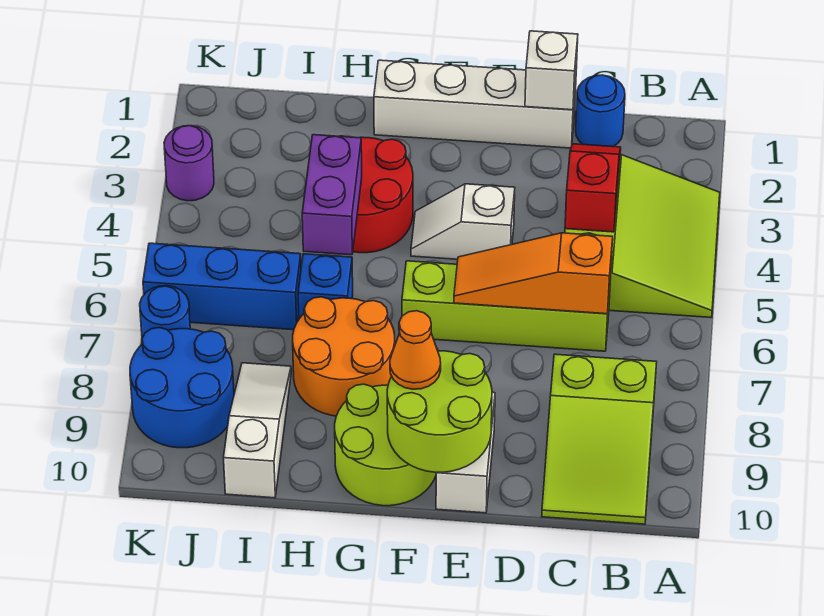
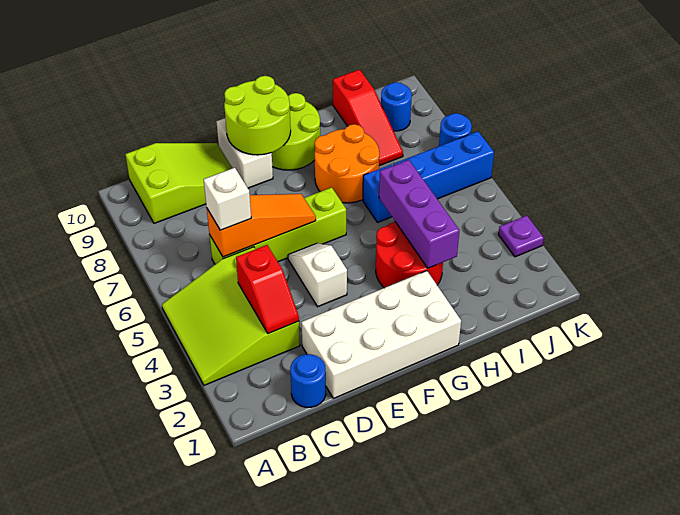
lime 2x3 slope [542,354,657,524] -> lime 2x3 slope turned to [125,143,232,223]
white 1x4 brick [374,60,576,148] -> white 2x4 brick [301,271,461,398]
white 1x1 brick [525,31,578,110] -> white 1x1 brick moved to [204,168,251,230]
white 1x2 slope [411,184,515,259] -> white 1x2 slope turned to [288,243,347,307]
orange 1x1 cone [390,311,441,389] -> none
purple 1x2 brick [302,135,362,255] -> purple 1x3 brick [379,160,460,268]
white 1x3 slope [224,363,291,498] -> red 1x3 slope [333,70,403,166]
blue 2x2 round brick [130,328,234,448] -> blue 1x1 round brick [381,82,412,131]
purple 1x1 round brick [164,126,214,201] -> purple 1x1 plate [498,216,544,257]

